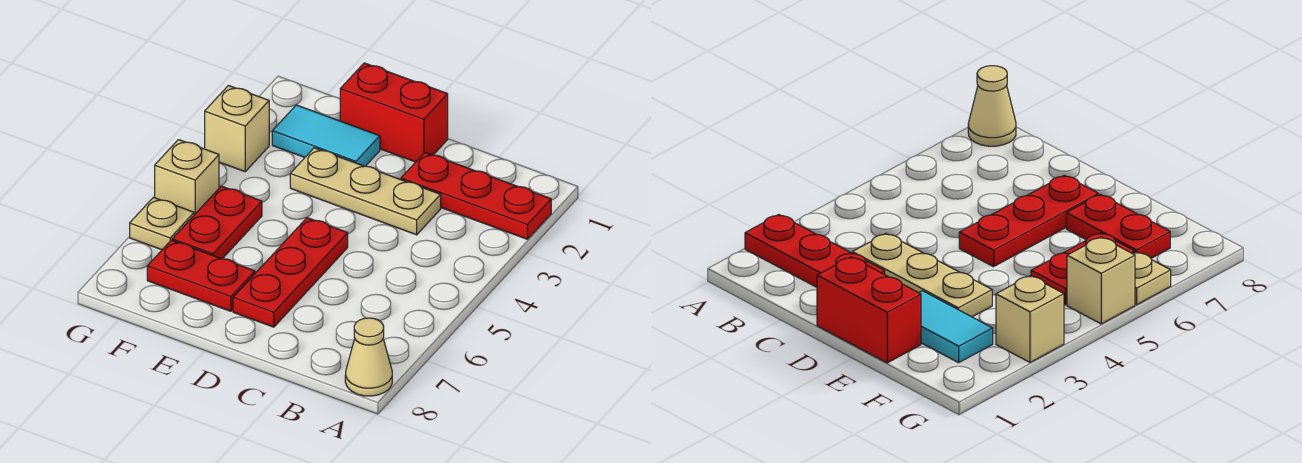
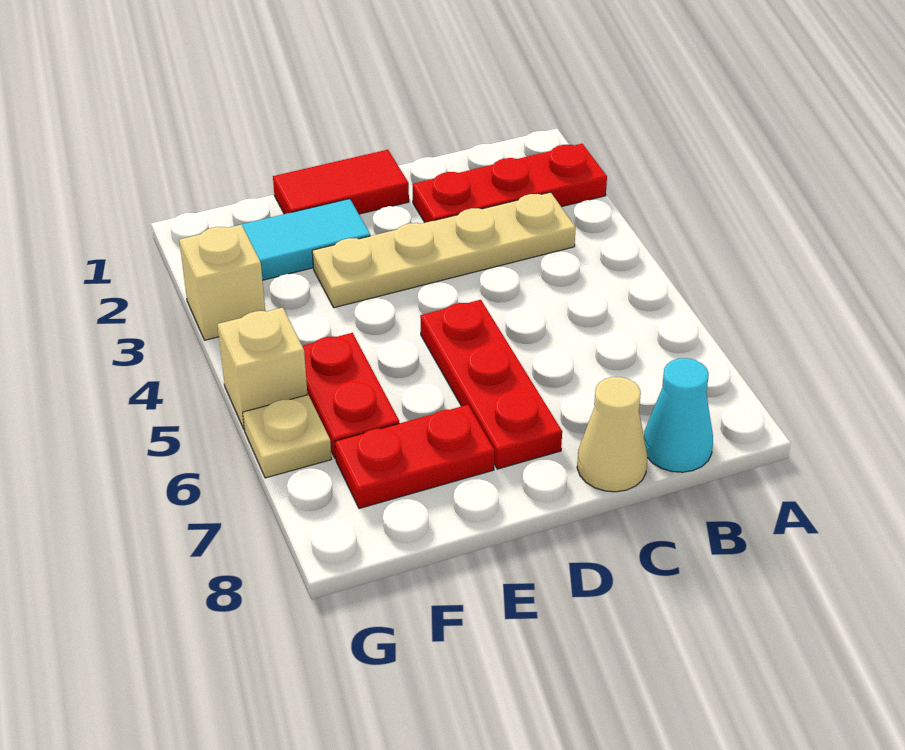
tan 1x1 cone [345,318,392,396] -> tan 1x1 cone moved to [577,377,647,492]
none -> cyan 1x1 cone [644,358,713,472]
tan 1x3 plate [290,148,441,235] -> tan 1x4 plate [312,192,576,308]
red 1x2 brick [340,63,448,162] -> red 1x2 tile [273,150,409,214]

